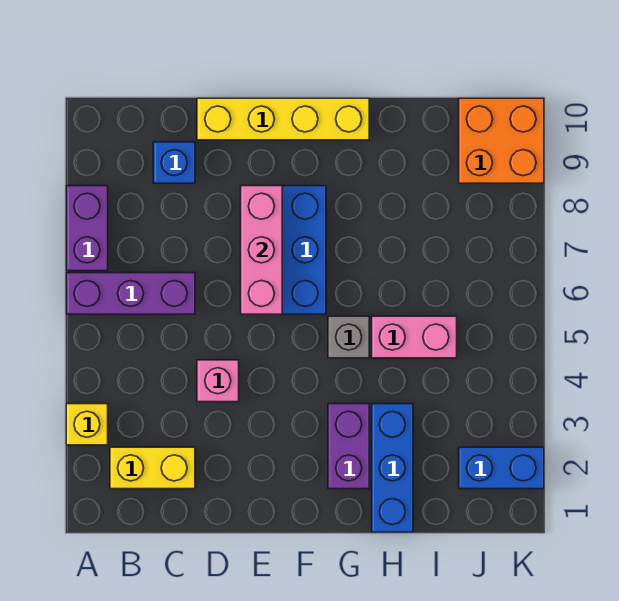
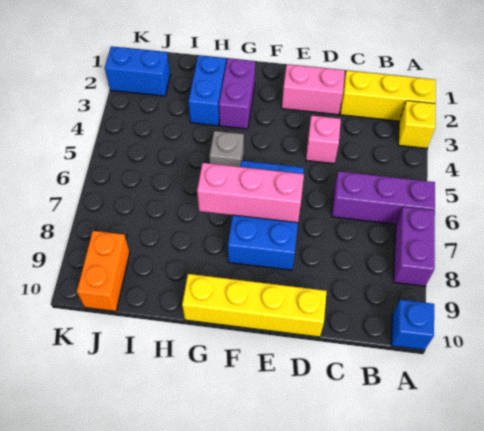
yellow 1x2 brick [110,447,195,489] -> yellow 1x3 brick [340,70,436,121]
blue 1x1 brick [153,142,195,183] -> blue 1x1 brick moved to [391,300,434,350]
pink 1x3 brick [241,186,282,314] -> pink 1x3 brick turned to [197,163,304,223]
blue 1x3 brick [372,404,413,532] -> blue 1x2 brick [188,55,226,126]
pink 1x2 brick [372,316,457,358] -> pink 1x2 brick moved to [282,64,345,115]
orange 2x2 brick [459,98,544,183] -> orange 1x2 brick [77,231,130,311]

